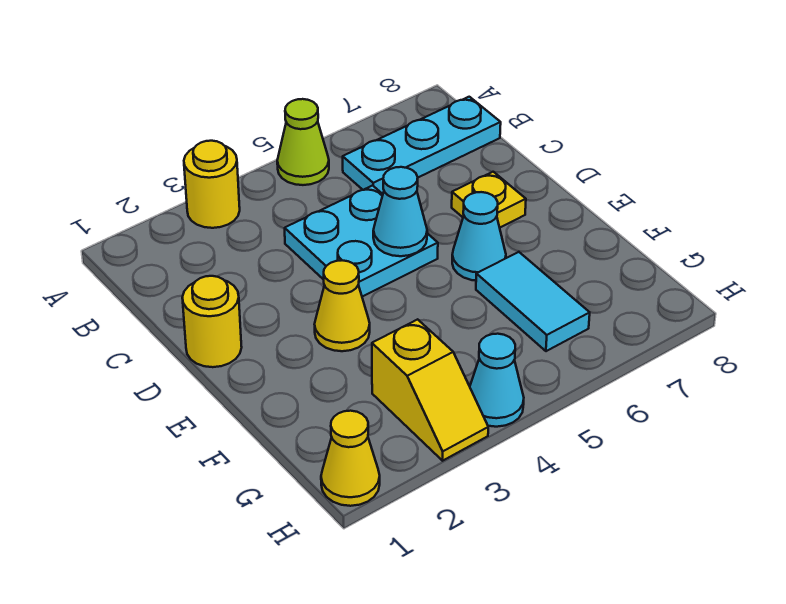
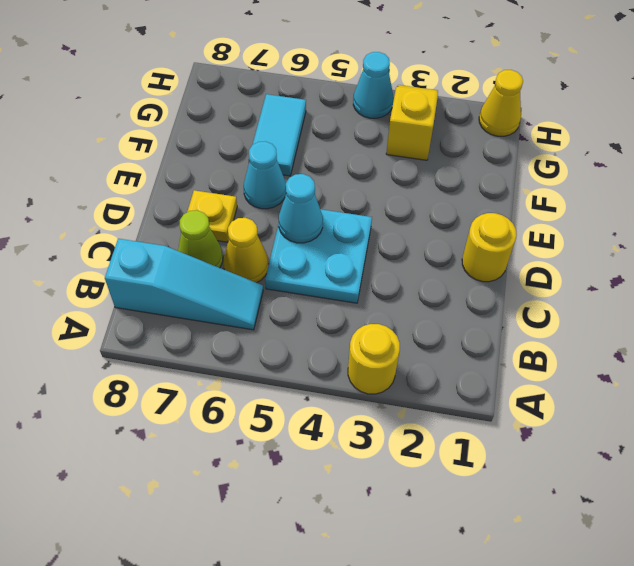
lime 1x1 cone [277,99,329,185] -> lime 1x1 cone moved to [178,210,223,268]
cyan 1x3 plate [343,97,501,194] -> cyan 1x3 slope [105,239,263,330]
yellow 1x1 cone [315,260,370,351] -> yellow 1x1 cone moved to [223,218,268,283]

